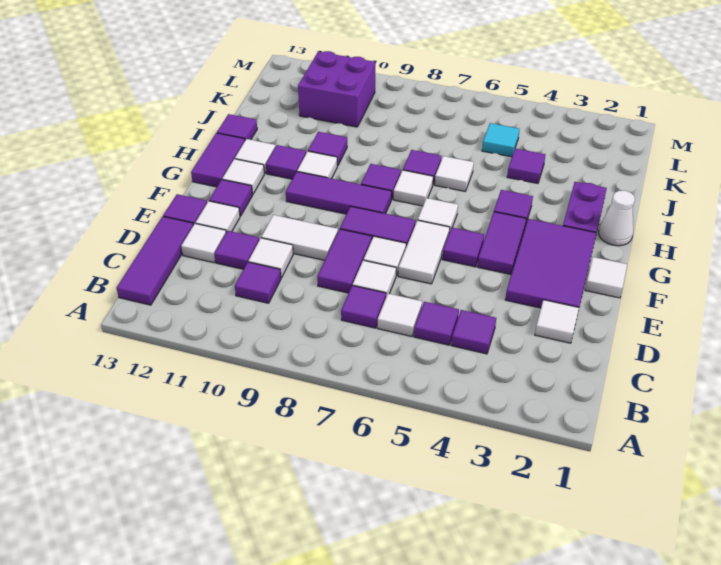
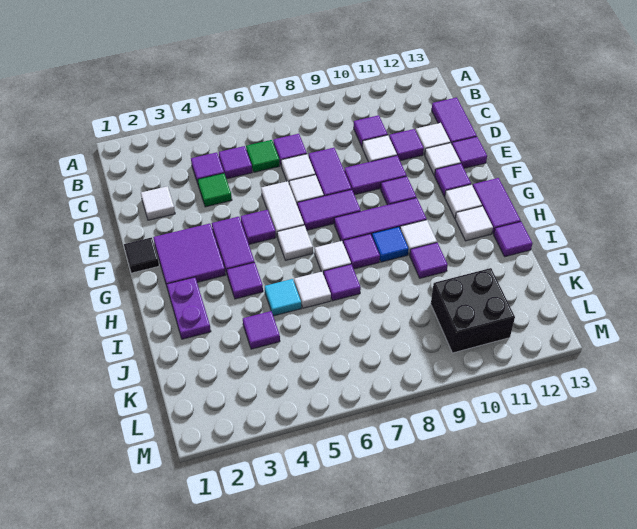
purple 1x3 tile [117,216,193,305] -> purple 1x2 tile [432,97,477,144]
white 1x1 tile [377,294,422,337] -> green 1x1 tile [246,140,280,172]
none -> green 1x1 tile [198,173,232,207]
purple 2x3 tile [505,219,596,308] -> purple 2x2 tile [153,224,226,286]
white 1x2 tile [261,215,338,260] -> purple 1x2 tile [344,156,407,195]
white 1x1 tile [585,257,627,298] -> black 1x1 tile [124,237,159,273]
white 1x1 cone [599,191,635,246] -> none
none -> blue 1x1 tile [372,227,409,262]
purple 1x1 tile [266,145,306,179] -> purple 1x1 tile moved to [381,176,416,205]
cyan 1x1 tile [482,123,520,157] -> cyan 1x1 tile moved to [265,279,301,316]
purple 2x2 brick [298,51,375,127] -> black 2x2 brick [431,268,515,353]

